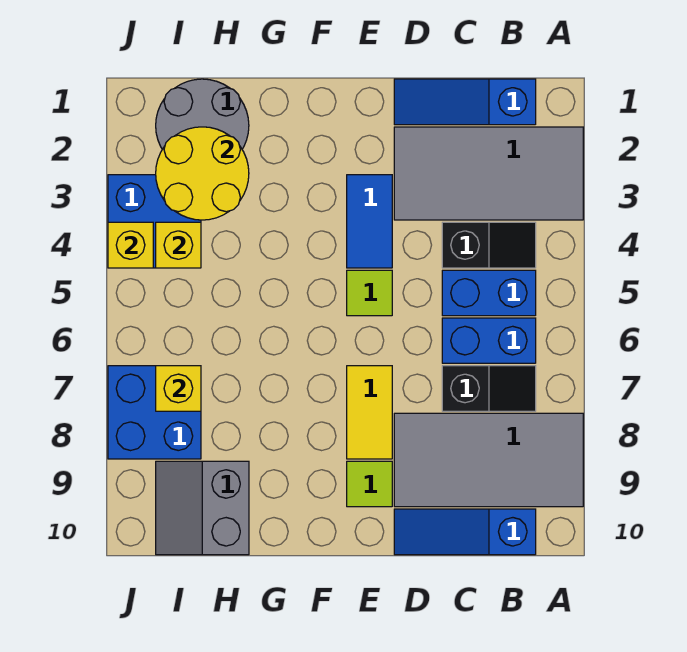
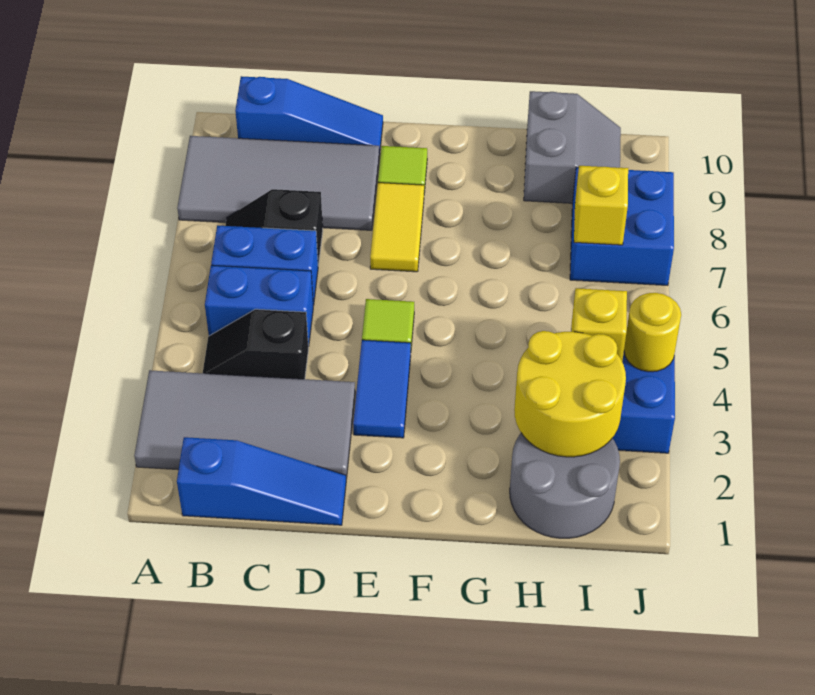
yellow 1x1 brick [108,222,153,268] -> yellow 1x1 round brick [624,293,681,372]

